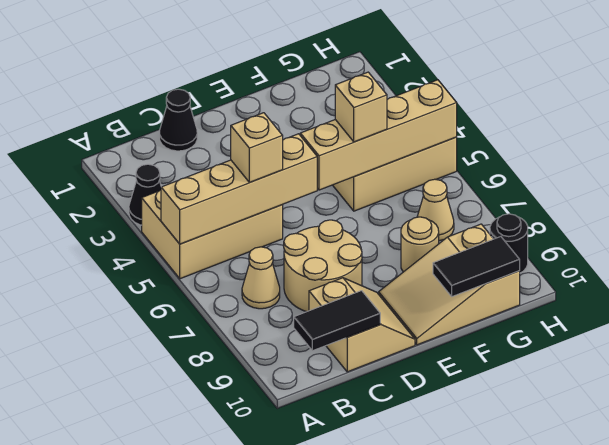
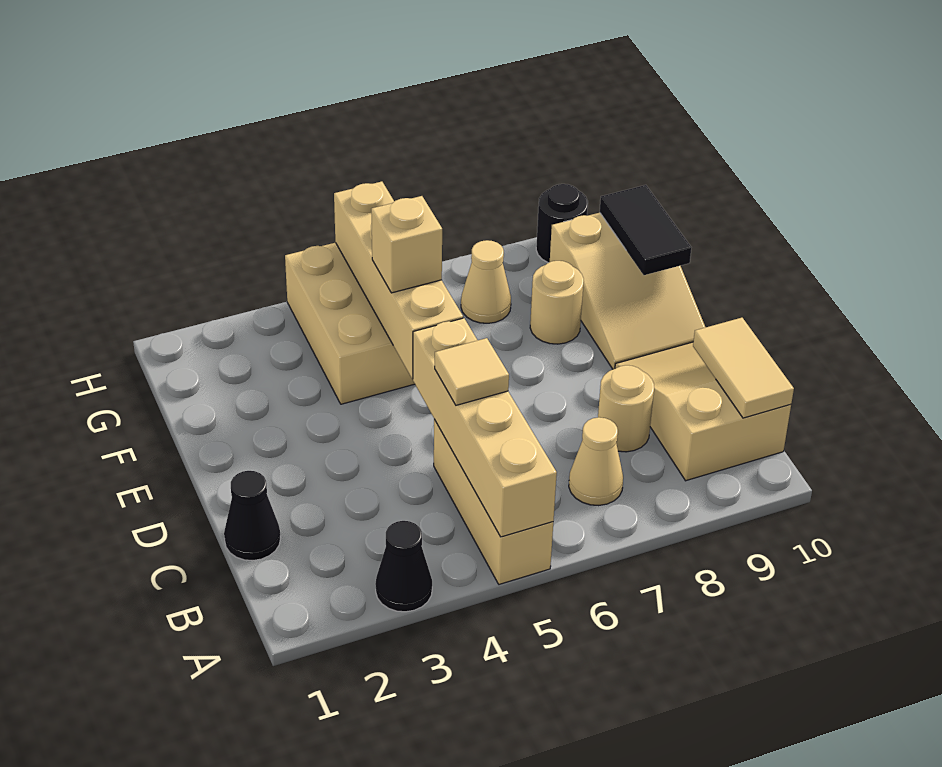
tan 2x3 brick [142,190,283,279] -> tan 1x3 brick [434,419,553,584]
black 1x2 tile [294,291,380,351] -> tan 1x2 tile [693,318,794,418]
tan 1x1 brick [231,113,283,182] -> tan 1x1 tile [435,338,509,405]
tan 2x2 round brick [284,220,362,312] -> tan 1x1 round brick [598,365,654,452]
tan 2x2 slope [309,278,415,372] -> tan 2x3 slope [615,342,791,481]

